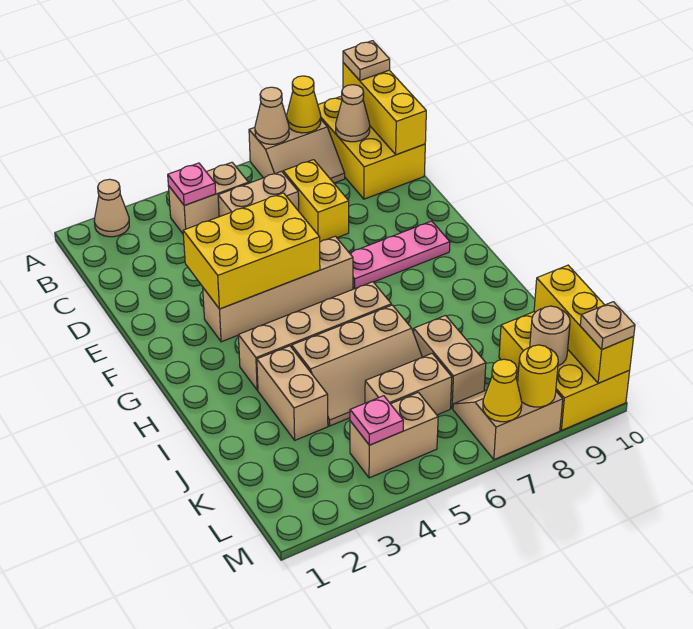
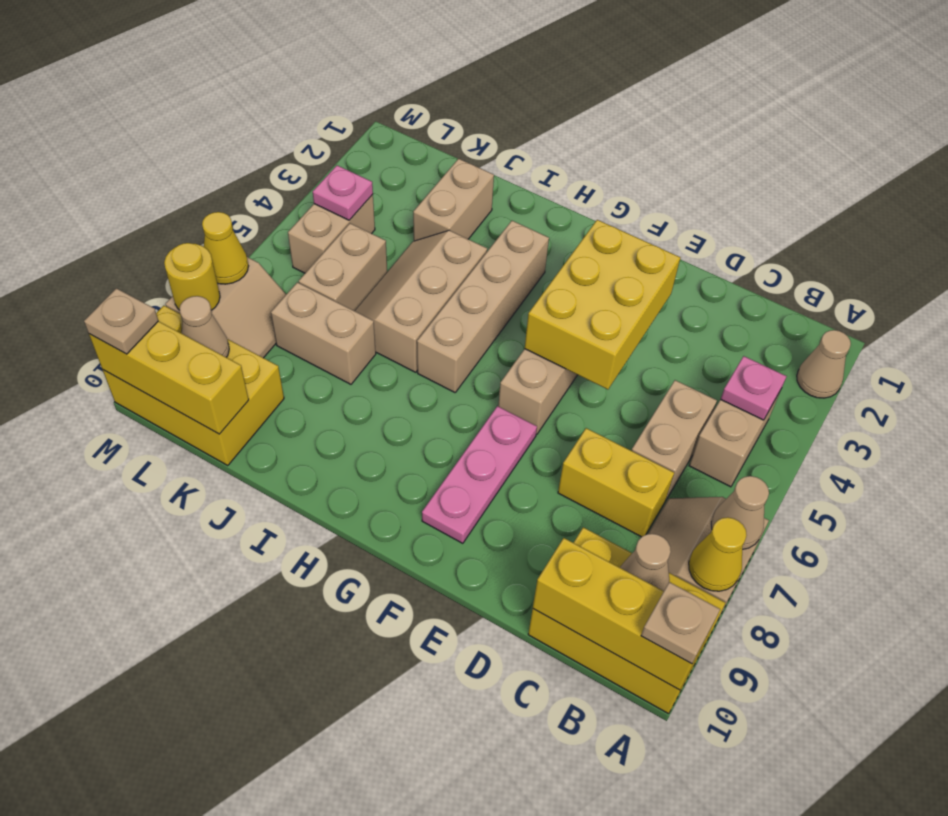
tan 1x2 brick [257,346,328,440] -> tan 1x2 brick turned to [413,159,494,241]
tan 1x1 round brick [530,306,570,366] -> tan 1x1 cone [179,296,229,357]

